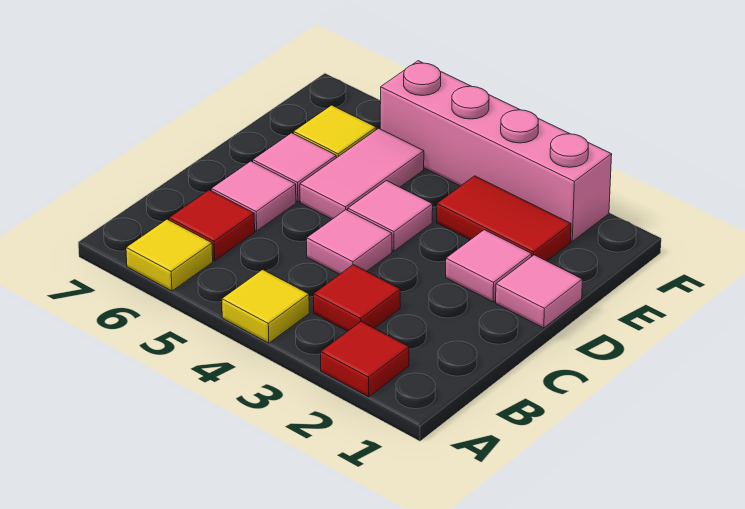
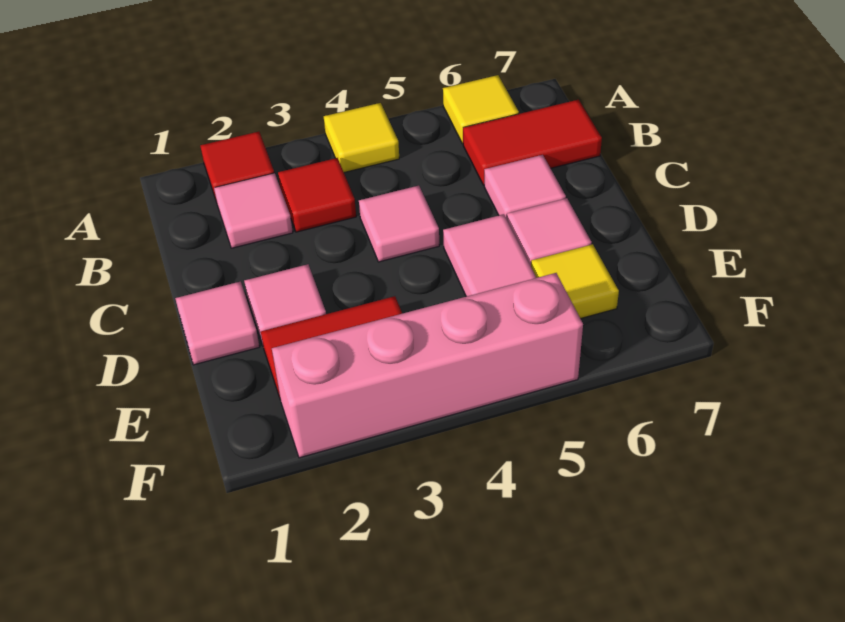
red 1x1 tile [169,190,255,261] -> red 1x2 tile [463,100,602,185]
pink 1x1 tile [348,181,433,251] -> pink 1x1 tile moved to [214,173,293,248]

